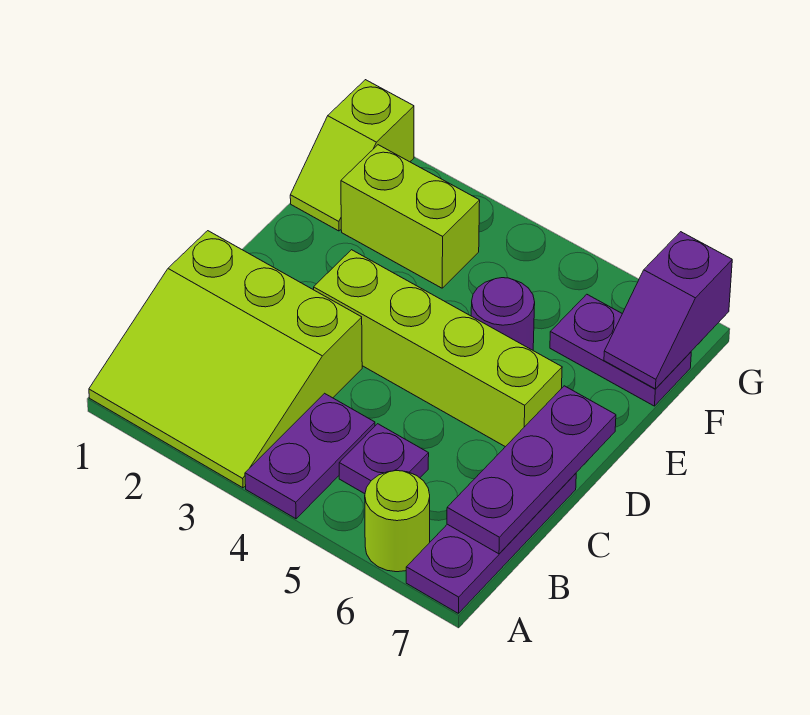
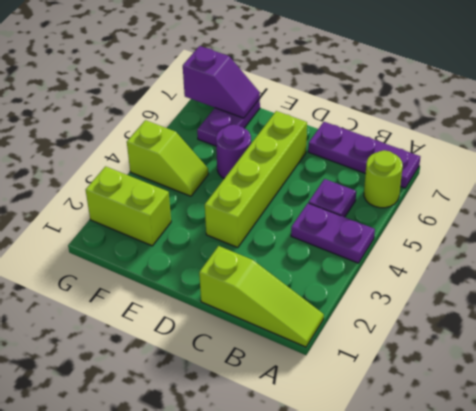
lime 3x3 slope [89,231,362,488] -> lime 1x3 slope [199,246,324,347]
purple 1x3 plate [447,386,616,554] -> none
lime 1x2 slope [290,80,414,231] -> lime 1x2 slope moved to [127,120,209,196]
lime 1x2 brick [341,145,480,288] -> lime 1x2 brick turned to [86,166,171,246]

